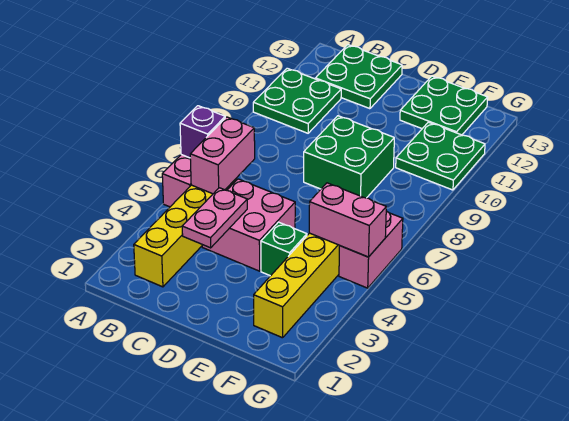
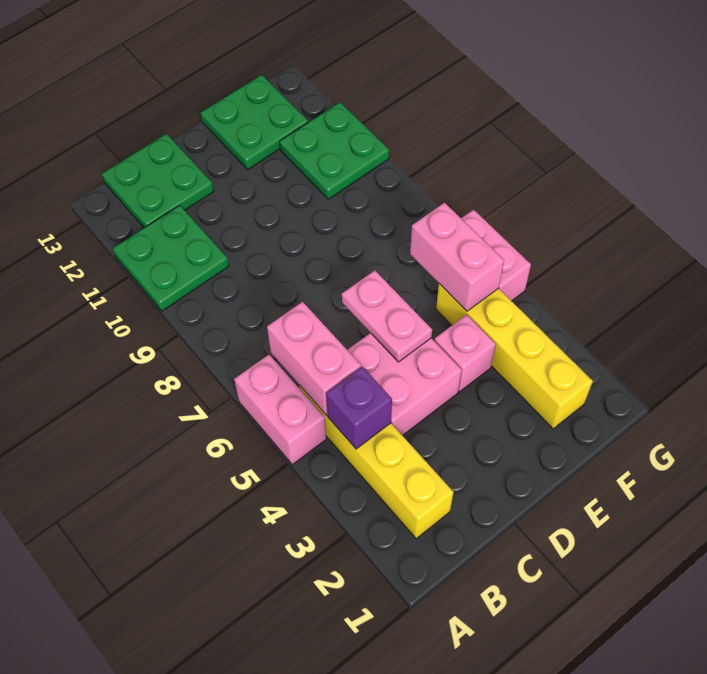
purple 1x1 brick [180,106,225,158] -> purple 1x1 brick moved to [326,367,392,449]
pink 1x2 plate [182,188,247,248] -> pink 1x2 plate moved to [342,270,432,362]
green 2x2 brick [304,116,394,198] -> none
green 1x1 brick [261,222,307,276] -> pink 1x1 brick [434,315,496,392]
pink 1x2 brick [309,183,386,257] -> pink 1x2 brick turned to [410,203,504,311]

